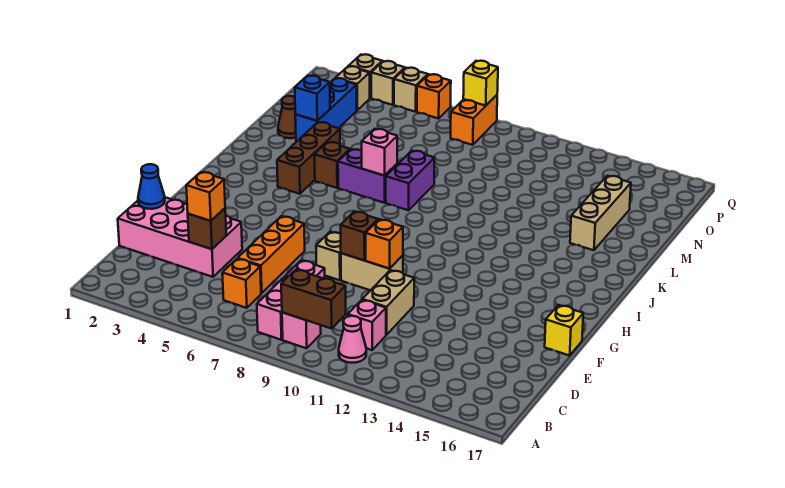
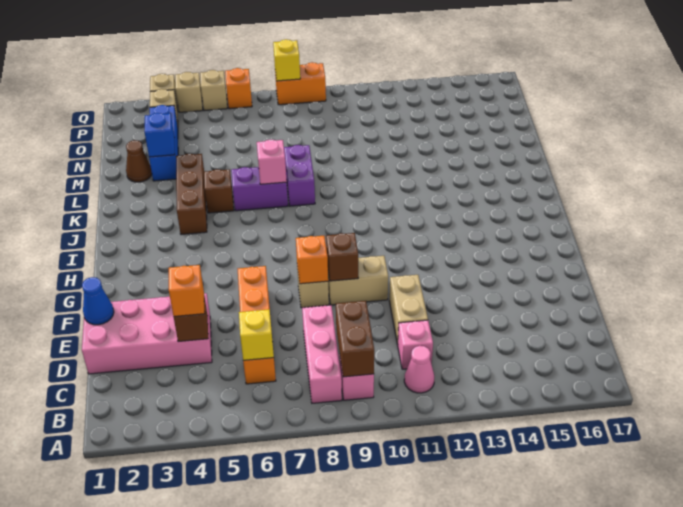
brown 1x2 brick [281,270,346,329] -> brown 1x2 brick turned to [336,301,374,377]
orange 1x1 brick [366,219,403,269] -> orange 1x1 brick moved to [296,236,328,284]
yellow 1x1 brick [545,305,583,355] -> yellow 1x1 brick moved to [239,309,274,360]
tan 1x3 brick [570,176,631,250] -> none
orange 1x2 brick [451,95,497,145] -> orange 1x2 brick turned to [275,62,326,105]

